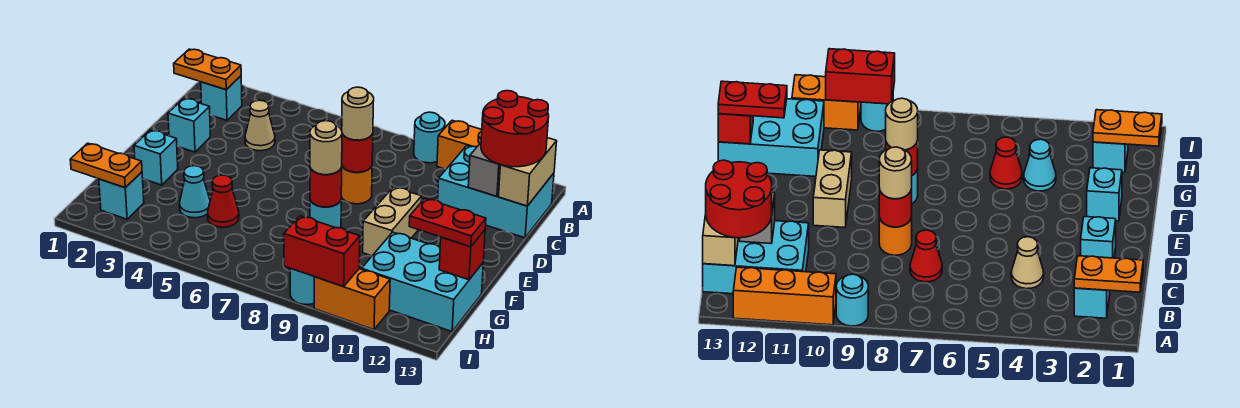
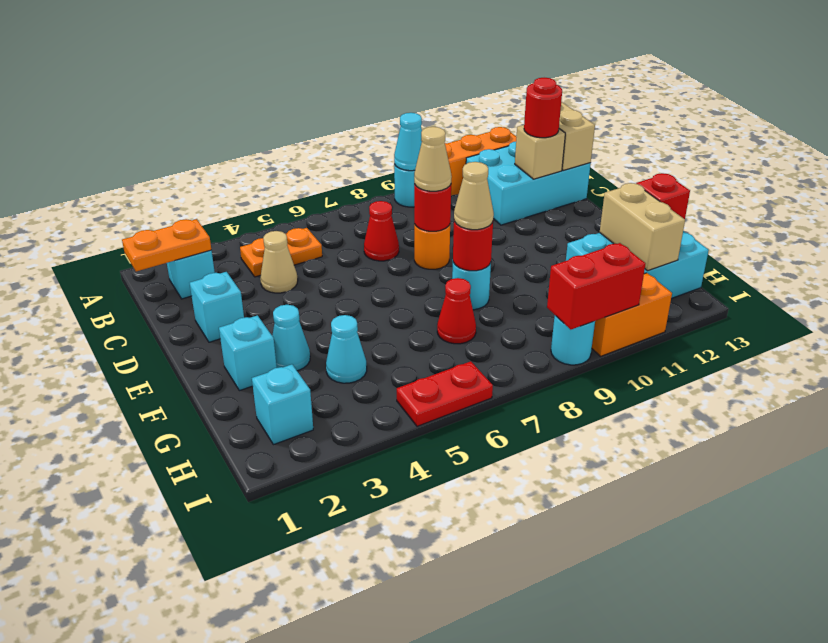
none -> cyan 1x1 cone [394,113,422,171]
red 2x2 round brick [481,91,549,167] -> red 1x1 round brick [524,78,562,138]
grey 1x1 brick [468,143,500,196] -> tan 1x1 brick [515,125,565,179]
tan 1x1 round brick [342,87,374,140] -> tan 1x1 cone [414,127,452,191]
tan 1x2 brick [363,187,422,256] -> tan 1x2 brick moved to [600,183,685,271]
none -> cyan 1x1 cone [272,305,310,371]
tan 1x1 round brick [310,121,342,175] -> tan 1x1 cone [454,162,494,230]
red 1x1 cone [208,175,239,227] -> red 1x1 cone moved to [437,278,476,344]
red 1x2 plate [409,199,486,247] -> red 1x2 plate moved to [397,361,493,426]
orange 1x2 plate [70,143,142,188] -> orange 1x2 plate moved to [240,228,322,277]

